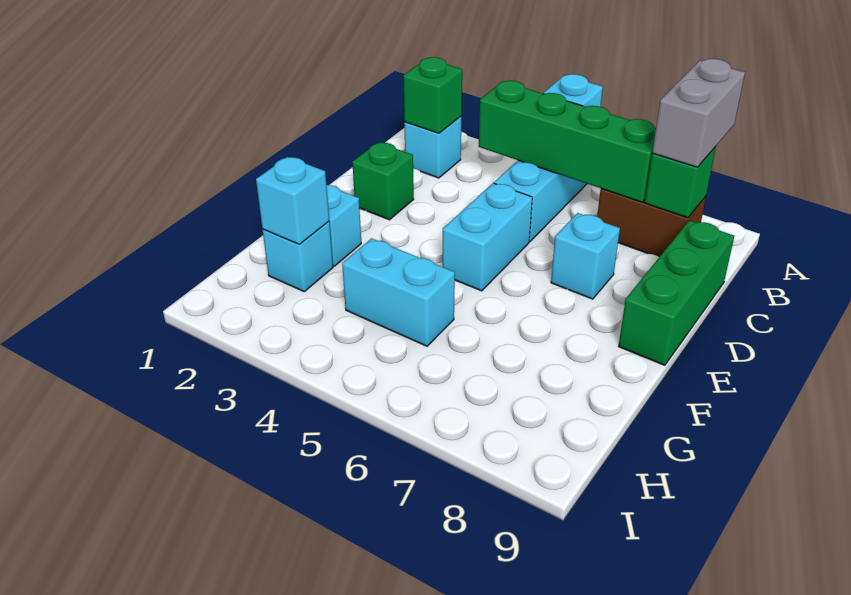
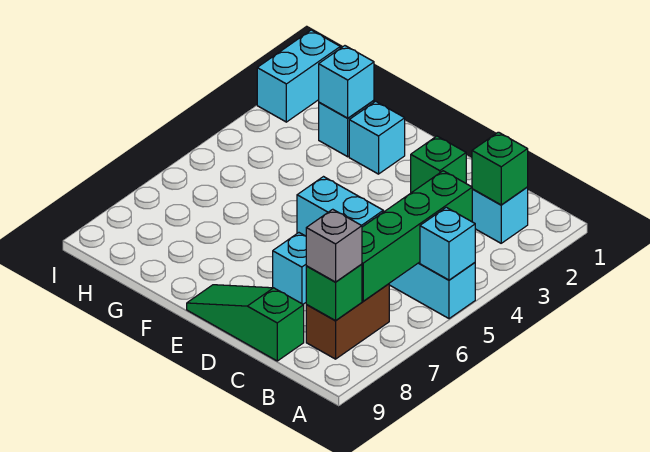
grey 1x2 brick [652,59,745,167] -> grey 1x1 brick [306,209,362,282]
green 1x3 brick [619,220,734,365] -> green 1x3 slope [187,285,304,361]
cyan 1x2 brick [342,238,455,346] -> cyan 1x2 brick moved to [257,30,340,122]

